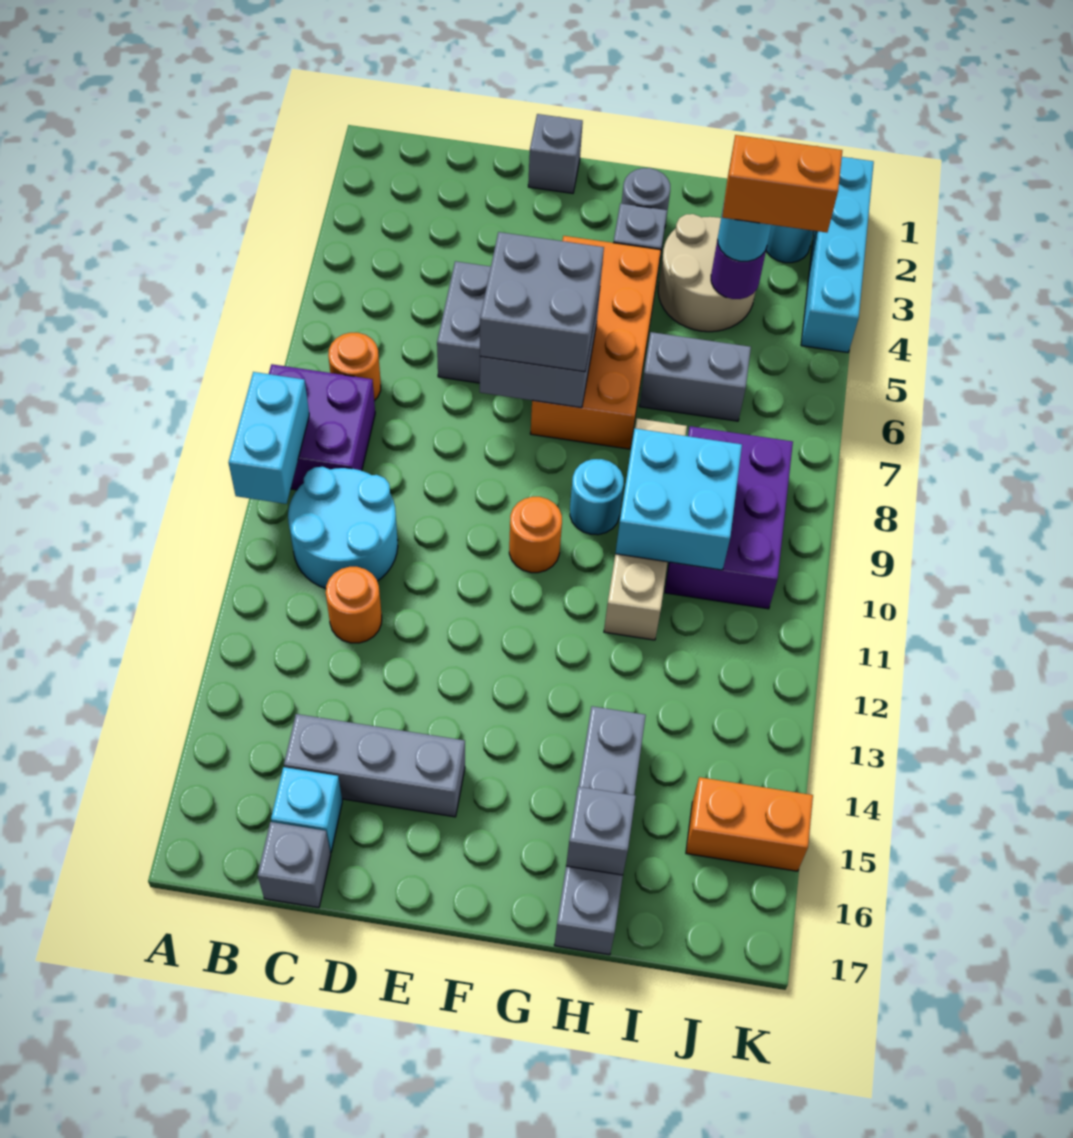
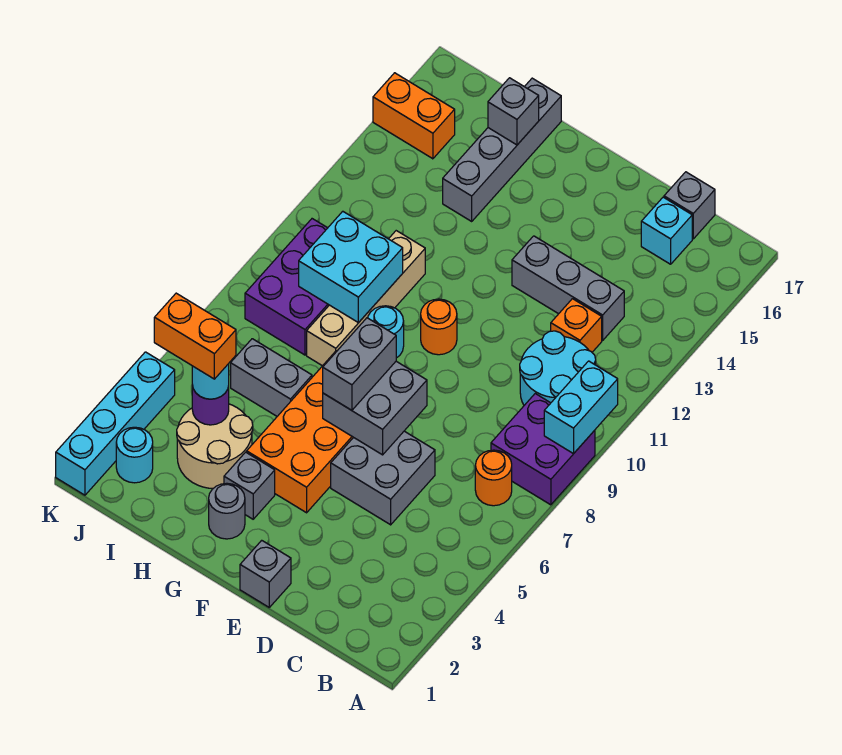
orange 1x1 round brick [326,567,382,643] -> orange 1x1 brick [551,299,602,352]
grey 1x3 brick [284,714,465,817] -> grey 1x3 brick moved to [512,236,624,340]
grey 2x2 brick [480,232,604,372] -> grey 1x2 brick [323,318,396,410]

